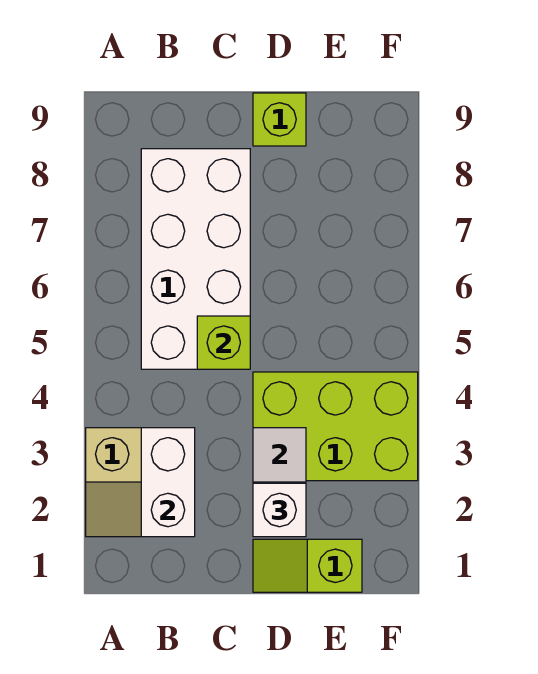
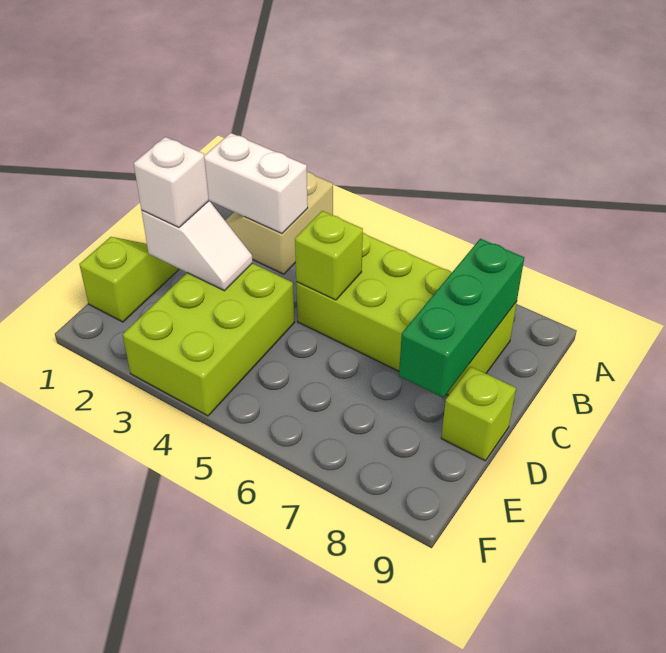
white 2x4 brick [141,149,250,369] -> lime 2x4 brick [296,233,517,396]
none -> green 1x3 brick [399,239,524,398]

